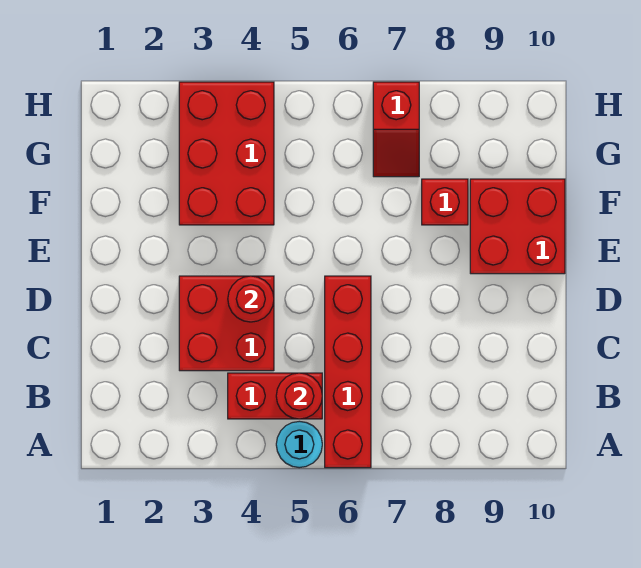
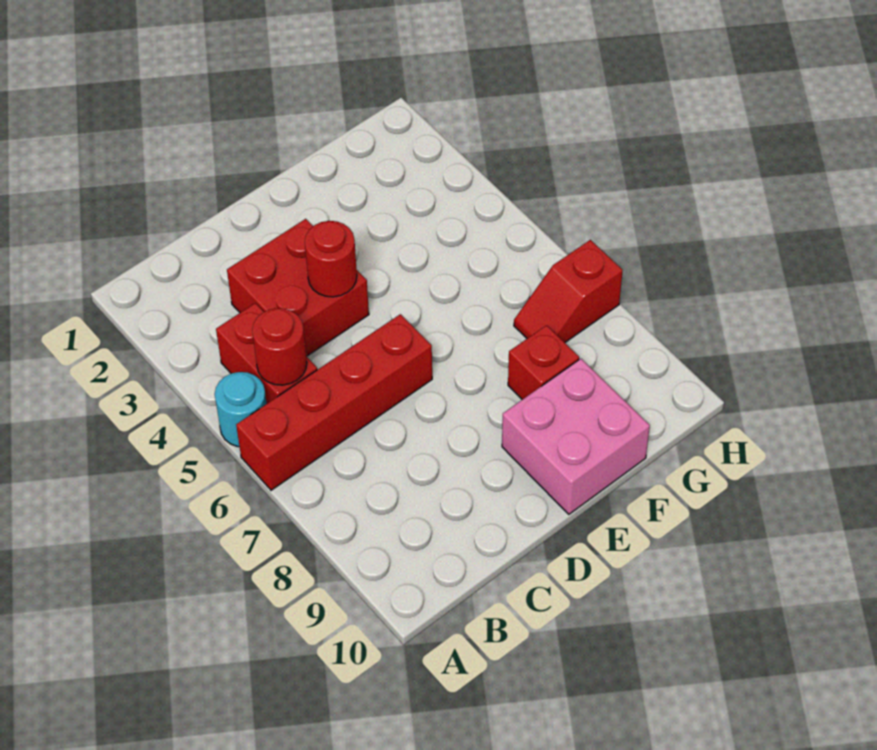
red 2x2 brick [470,179,565,274] -> pink 2x2 brick [502,359,650,514]
red 2x3 brick [179,82,274,225] -> none

